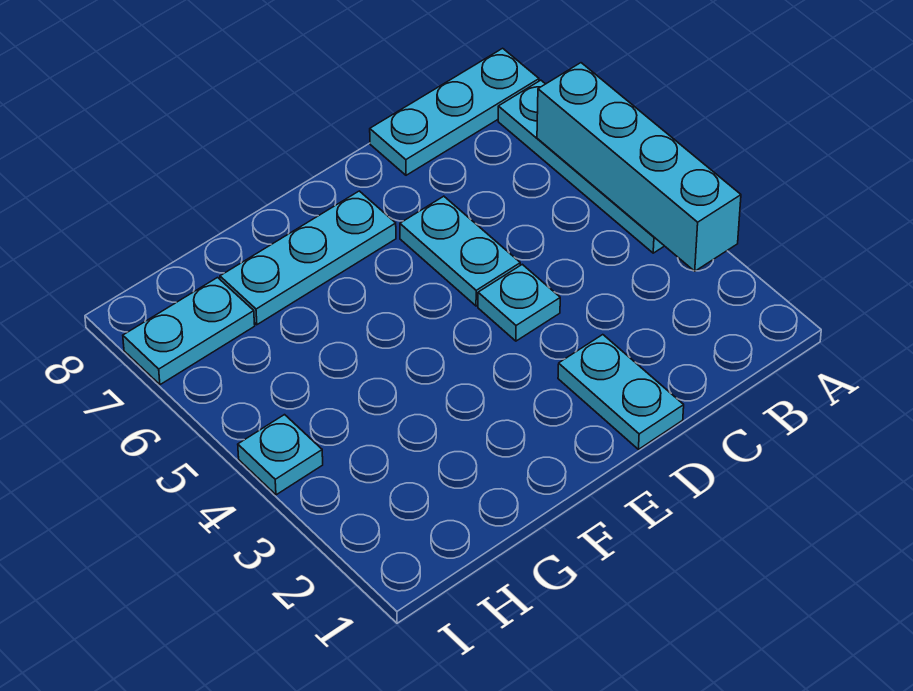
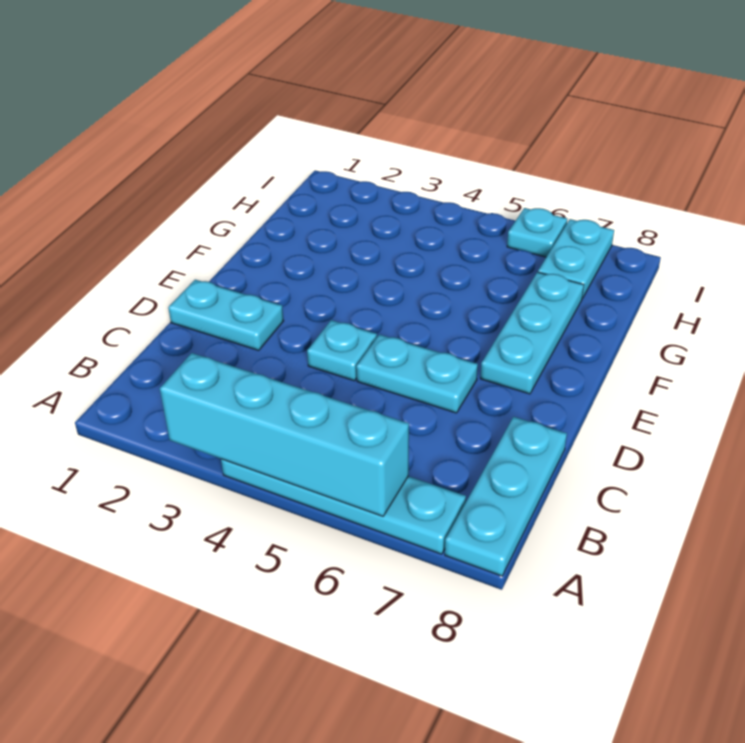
cyan 1x1 plate [238,415,323,495] -> cyan 1x1 plate moved to [507,208,567,257]

